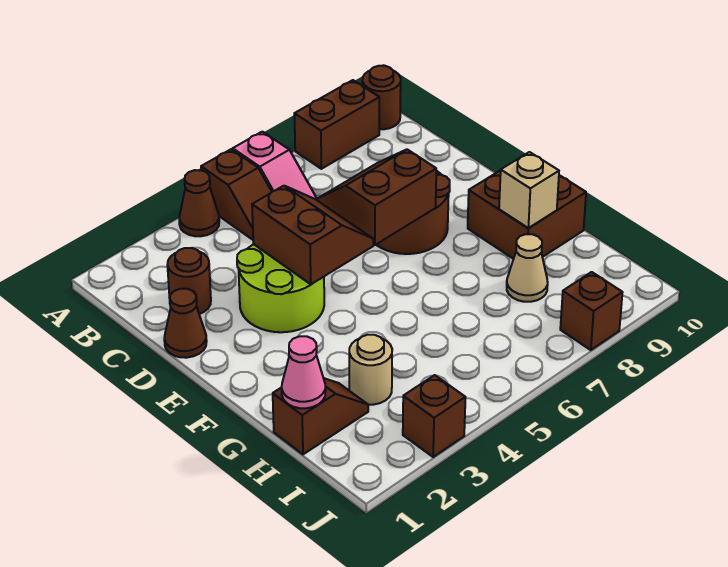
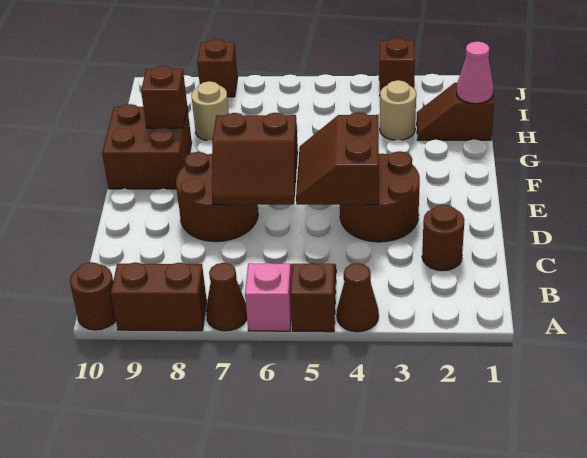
brown 1x1 cone [164,289,207,358] -> brown 1x1 cone moved to [206,263,247,331]
lime 2x2 round brick [237,244,324,332] -> brown 2x2 round brick [340,151,420,242]
tan 1x1 brick [499,152,559,228] -> brown 1x1 brick [141,66,187,128]
tan 1x1 cone [507,234,548,302] -> tan 1x1 round brick [191,81,229,141]

